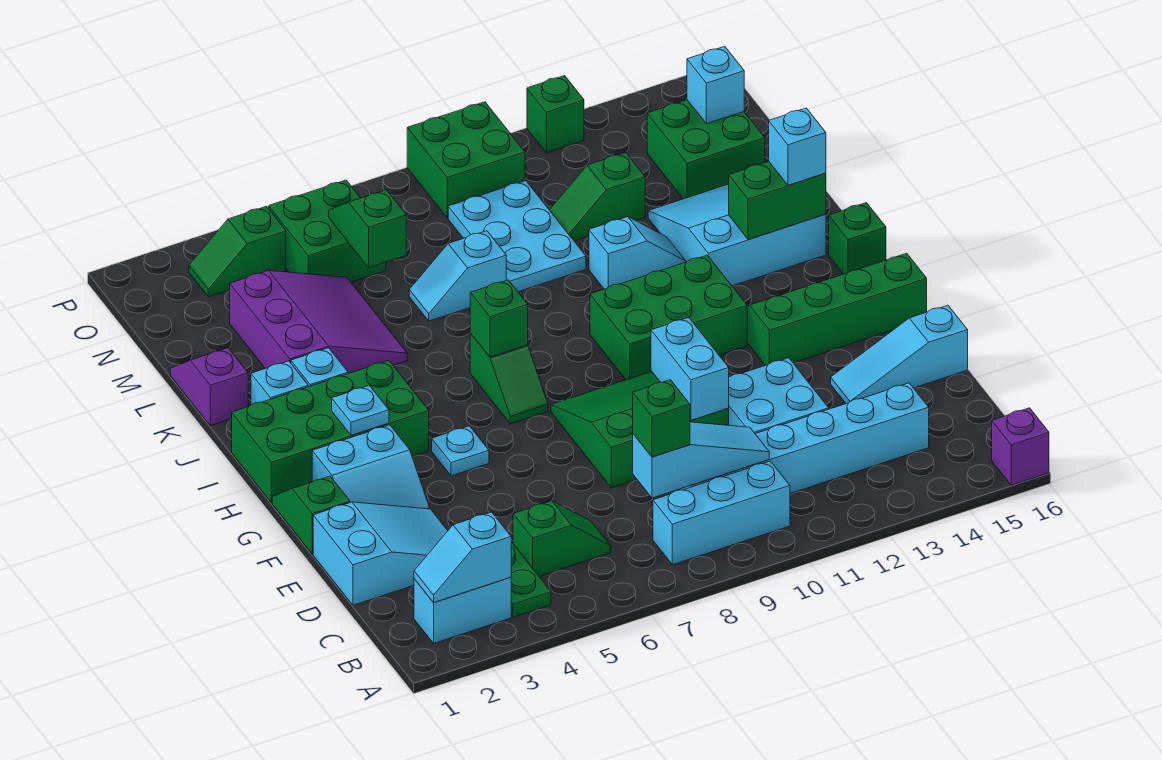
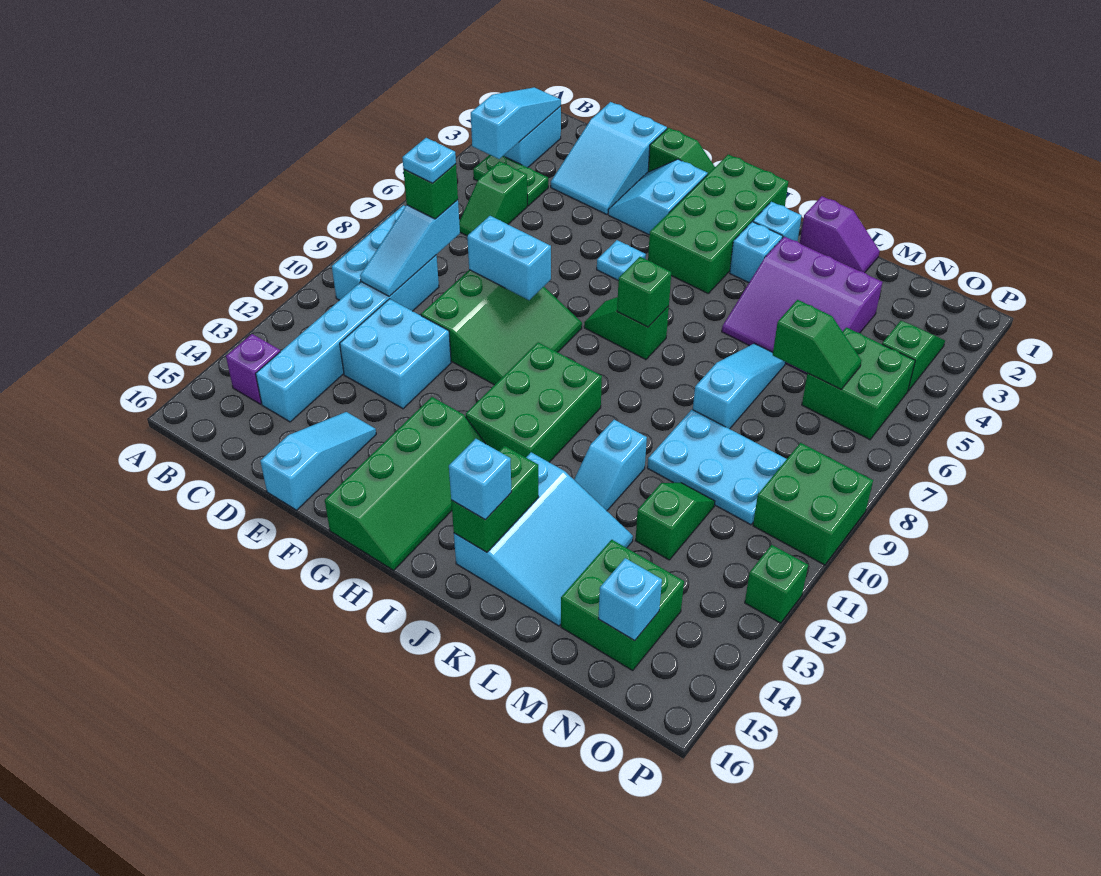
purple 1x1 brick [992,408,1049,485] -> purple 1x1 brick moved to [226,334,280,404]
cyan 1x2 slope [414,512,511,603] -> cyan 1x3 slope [471,87,561,159]
cyan 1x2 brick [651,318,729,420] -> cyan 1x2 brick moved to [467,216,551,300]
cyan 1x1 plate [332,385,389,435] -> cyan 1x1 plate moved to [402,138,456,183]
green 1x1 brick [829,203,886,274] -> none
cyan 1x2 slope [409,231,506,321] -> cyan 1x3 slope [693,344,785,429]

